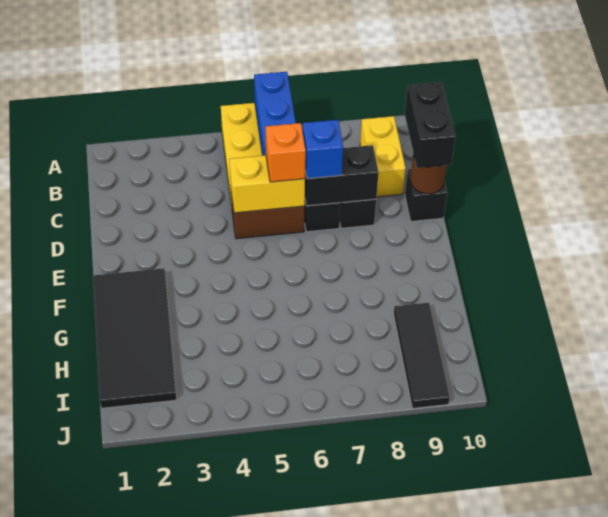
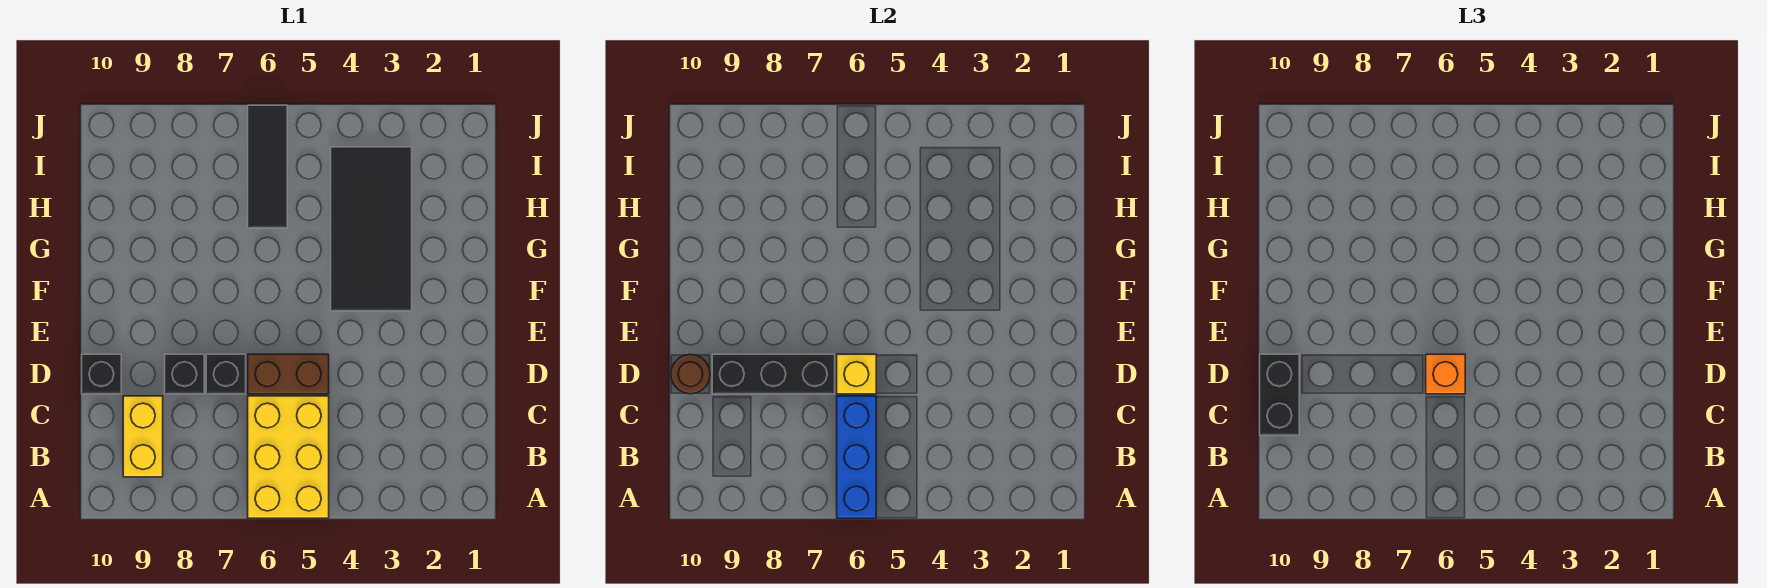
yellow 1x2 brick [229,155,305,213] -> yellow 1x1 brick [837,354,876,394]
black 1x2 brick [305,145,379,206] -> black 1x3 brick [712,354,835,394]
blue 1x1 brick [303,120,343,179] -> none
black 2x4 tile [93,268,176,408] -> black 2x4 tile moved to [331,147,412,311]
black 1x3 tile [394,303,450,408] -> black 1x3 tile moved to [248,105,287,228]

